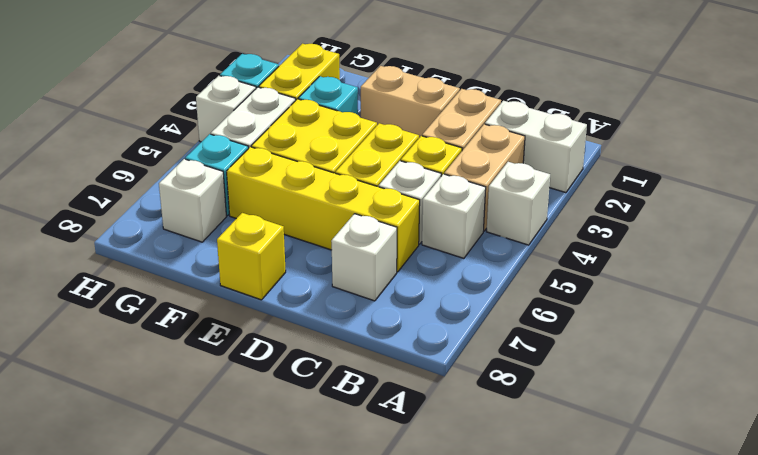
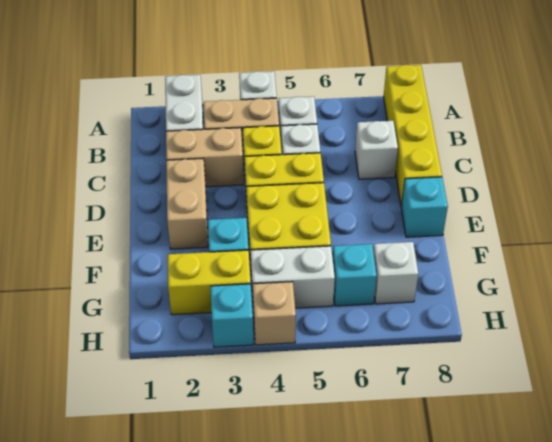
yellow 1x4 brick [227,147,420,272] -> yellow 1x4 brick moved to [384,65,442,206]
yellow 1x1 brick [217,213,286,300] -> cyan 1x1 brick [401,177,448,237]
white 1x1 brick [196,76,256,142] -> tan 1x1 brick [253,282,296,345]

